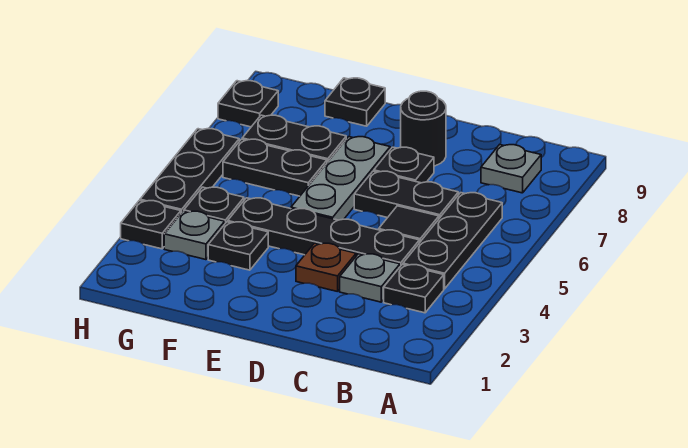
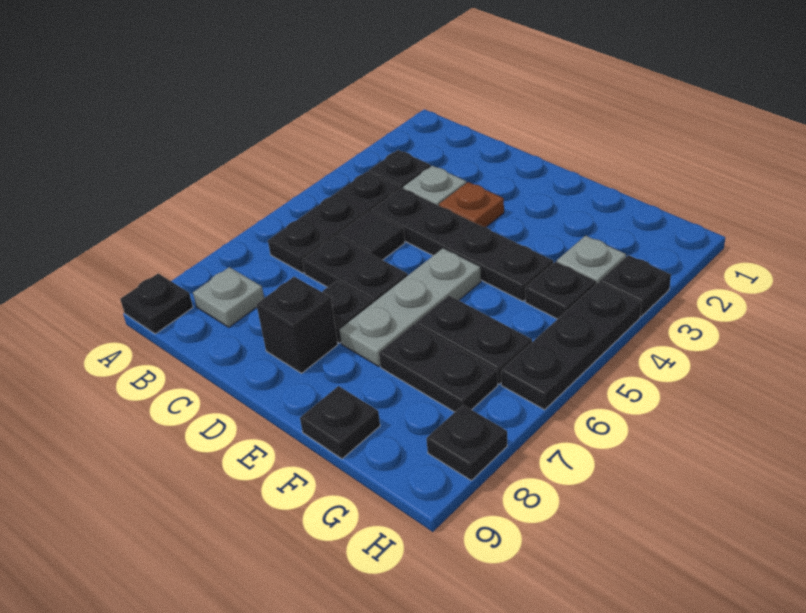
black 1x1 round brick [401,91,446,166] -> black 1x1 brick [256,277,338,373]
black 1x1 plate [208,222,268,270] -> black 1x1 plate moved to [120,274,193,334]

